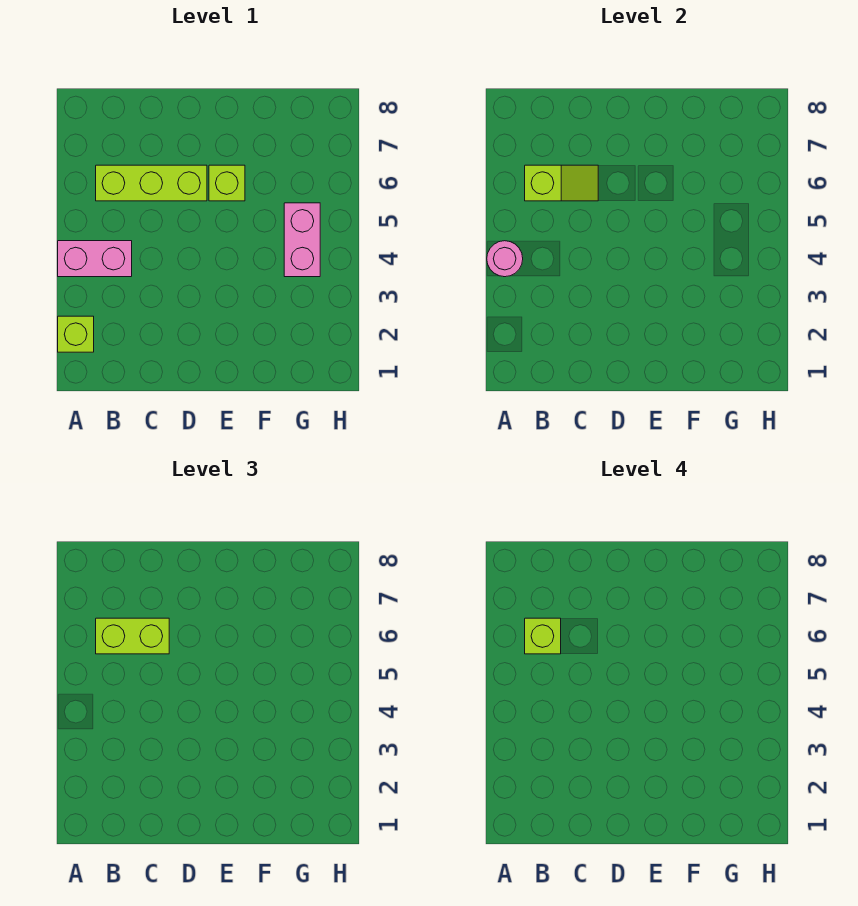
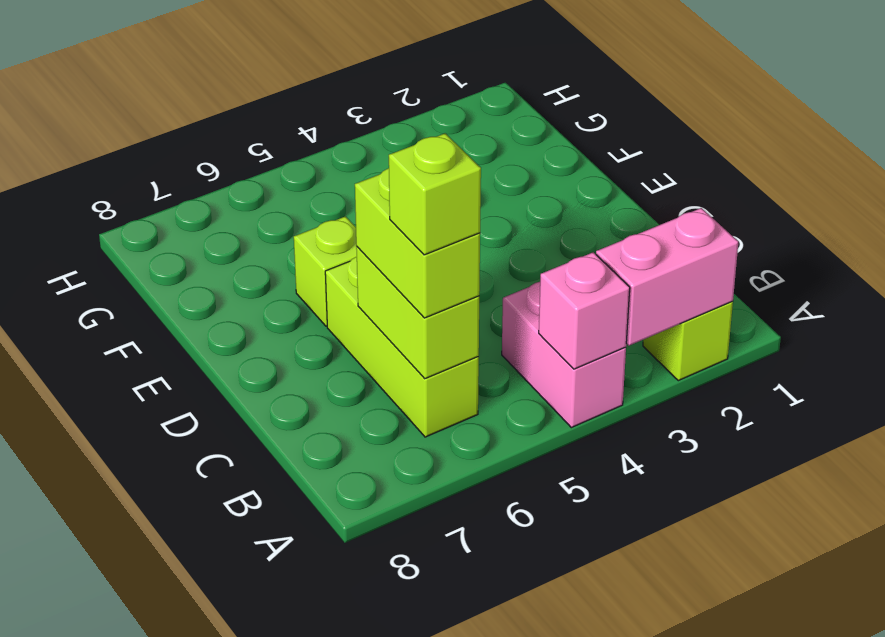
pink 1x1 round brick [487,241,523,277] -> pink 1x1 brick [539,252,630,369]
lime 1x2 slope [525,165,598,201] -> lime 1x2 brick [356,247,479,379]
pink 1x2 brick [284,203,320,277] -> pink 1x2 brick moved to [596,208,738,346]

